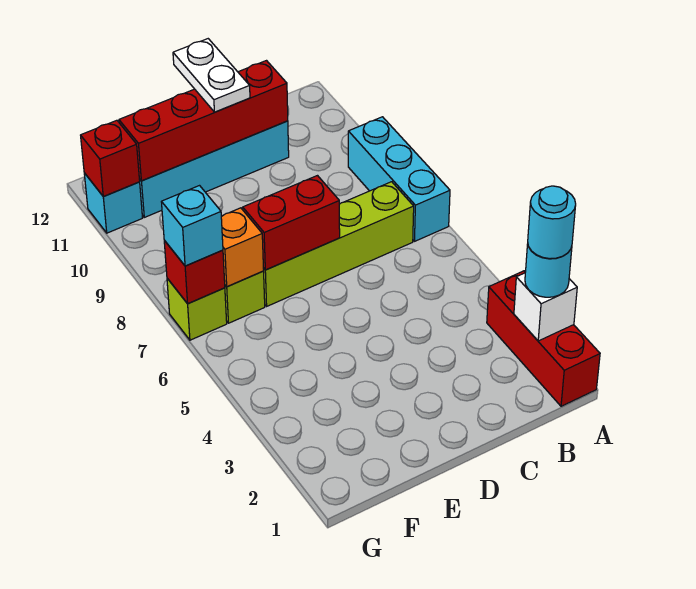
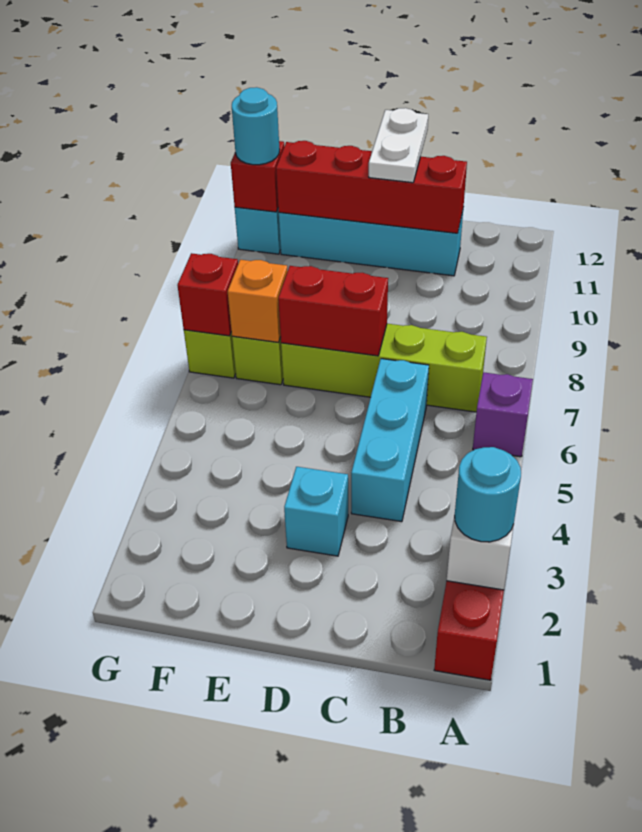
cyan 1x1 round brick [528,186,576,259] -> cyan 1x1 round brick moved to [232,87,280,165]
none -> purple 1x1 brick [473,372,533,457]
cyan 1x3 brick [348,117,450,241] -> cyan 1x3 brick moved to [351,359,429,522]
cyan 1x1 brick [162,186,223,266] -> cyan 1x1 brick moved to [284,467,348,556]

